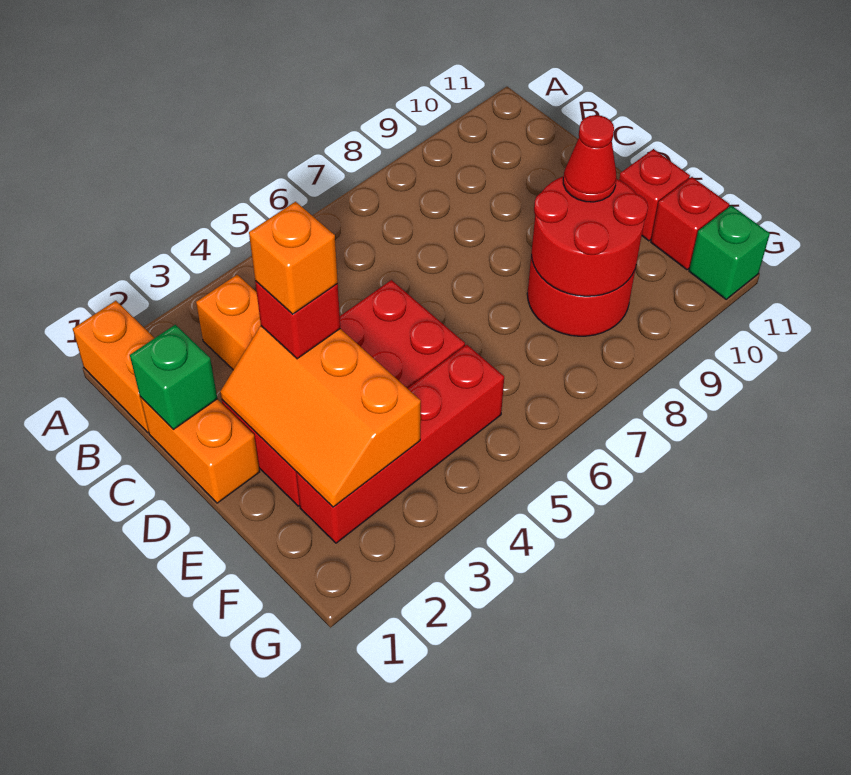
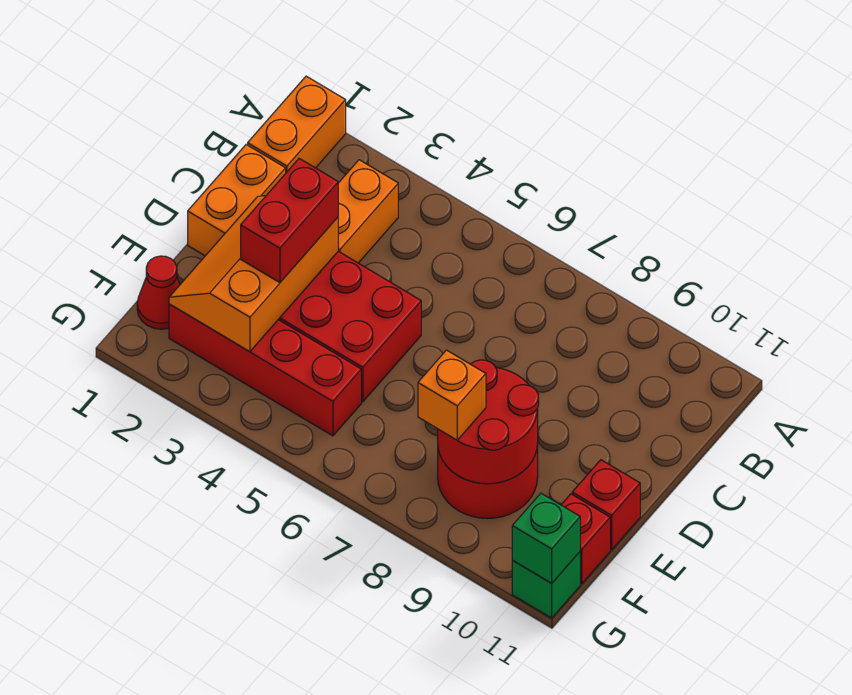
green 1x1 brick [130,325,217,429] -> green 1x1 brick moved to [512,493,580,583]
red 1x1 brick [255,281,340,359] -> red 1x2 brick [241,159,338,283]
orange 1x1 brick [249,202,338,314] -> orange 1x1 brick moved to [418,350,486,440]
red 1x1 cone [563,115,617,202] -> red 1x1 cone moved to [137,256,180,329]

